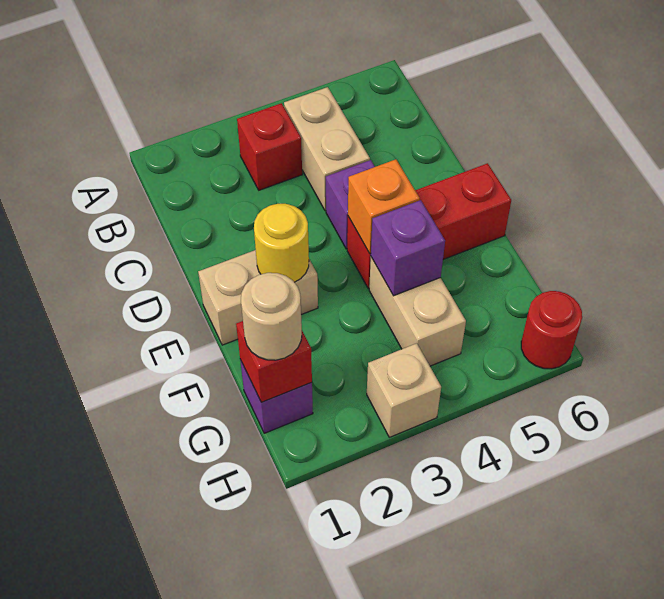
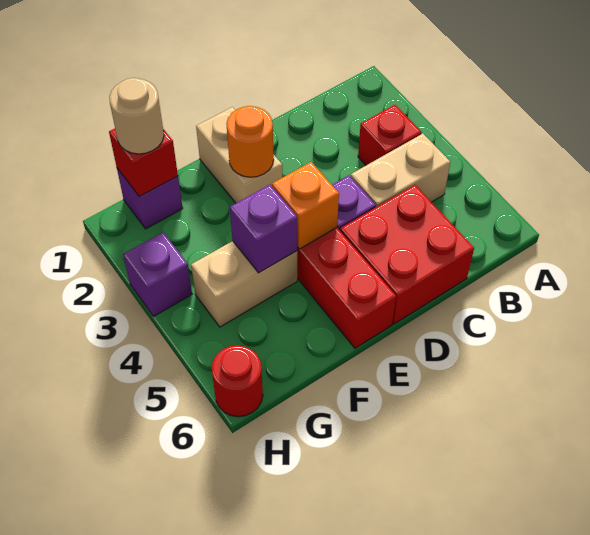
none -> red 2x2 brick [340,185,474,324]
yellow 1x1 round brick [254,204,309,282] -> orange 1x1 round brick [226,106,274,177]
tan 1x1 brick [367,343,441,437] -> purple 1x1 brick [123,232,192,316]

